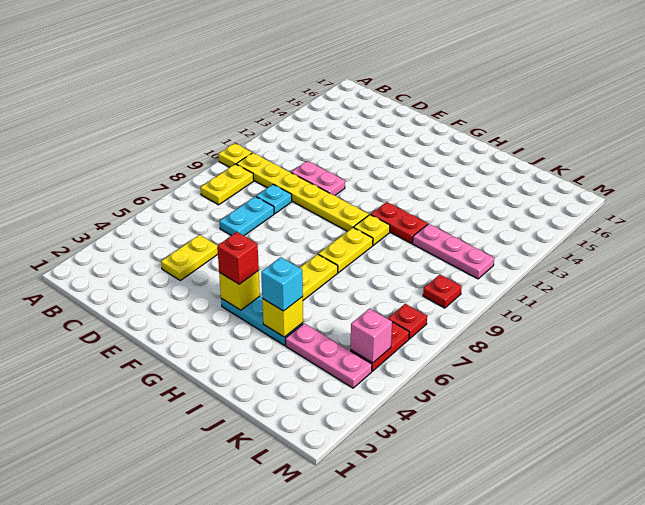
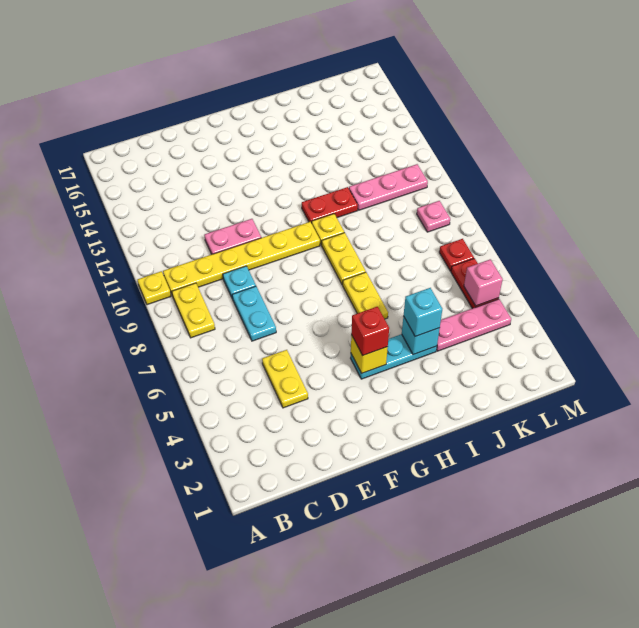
yellow 1x1 brick [262,297,303,337] -> cyan 1x1 brick [402,316,440,355]
red 1x1 plate [423,275,462,308] -> pink 1x1 plate [417,201,450,232]

